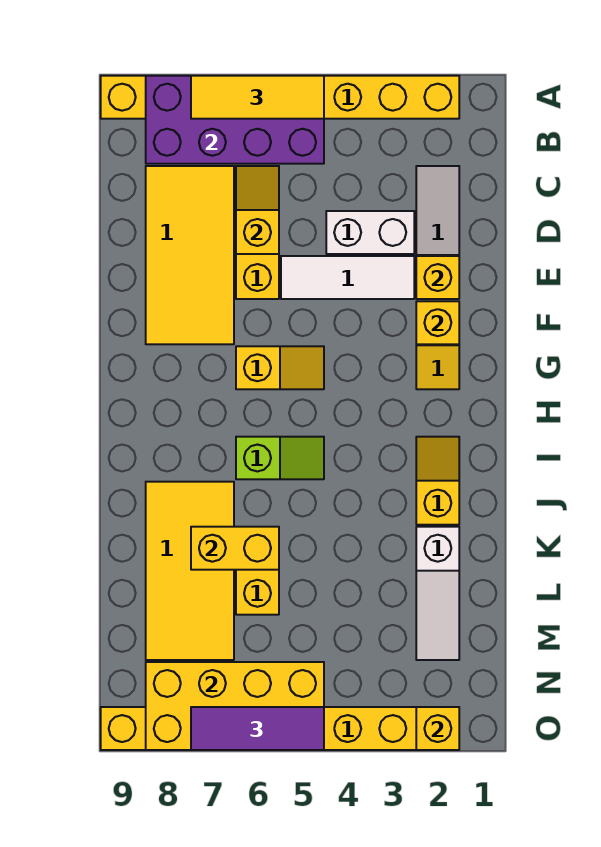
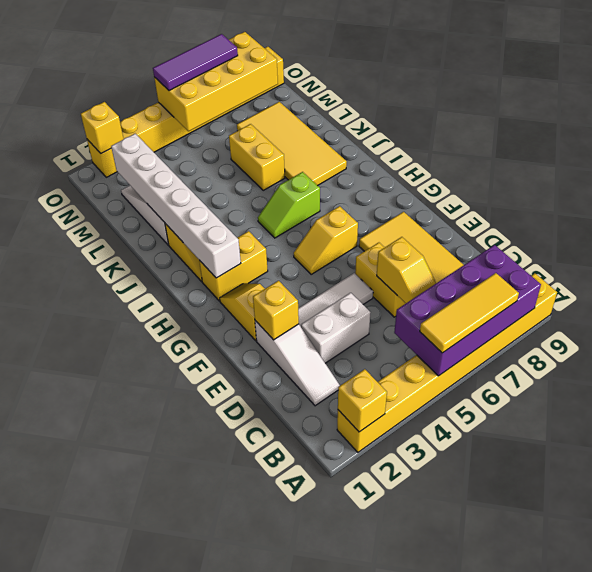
yellow 1x1 brick [416,301,459,344] -> yellow 1x1 brick moved to [338,369,387,432]
none -> white 1x6 brick [111,134,241,278]
yellow 1x2 brick [191,527,279,570] -> yellow 1x2 brick moved to [199,231,268,301]

